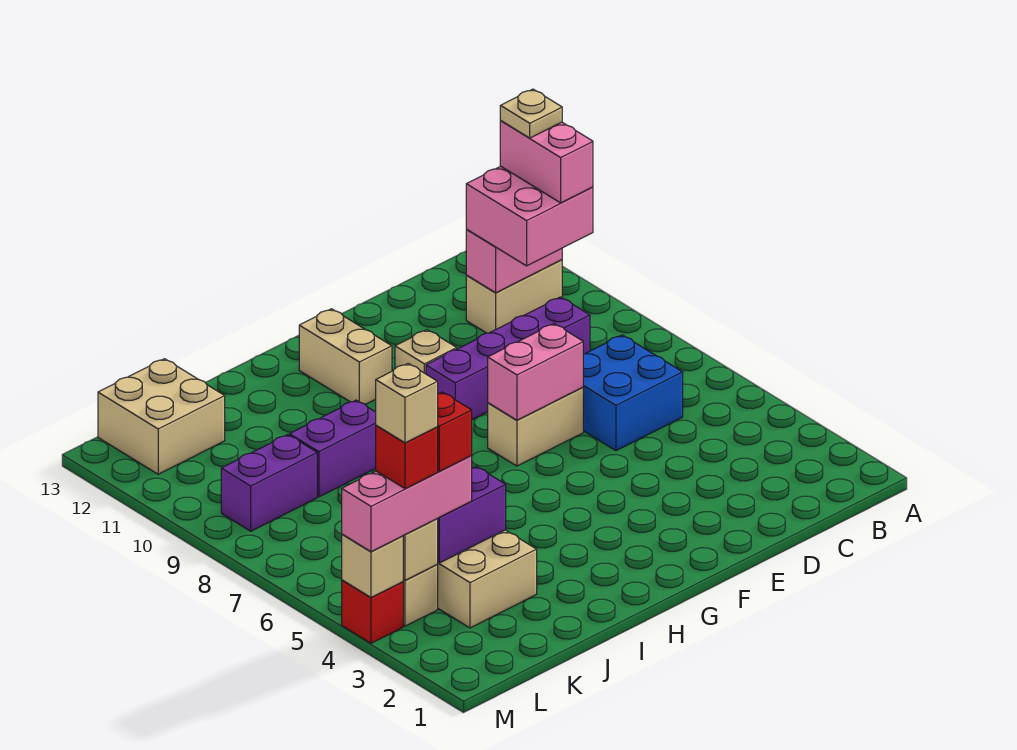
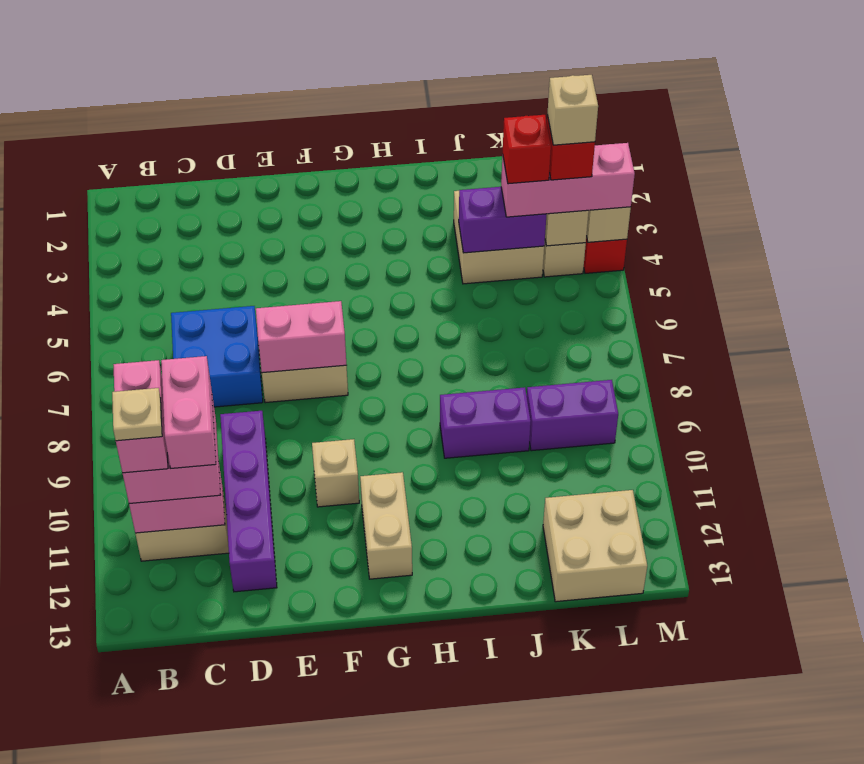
purple 1x4 brick [426,297,590,420] -> purple 1x4 brick turned to [220,411,277,592]
none -> pink 1x2 brick [161,356,216,468]

